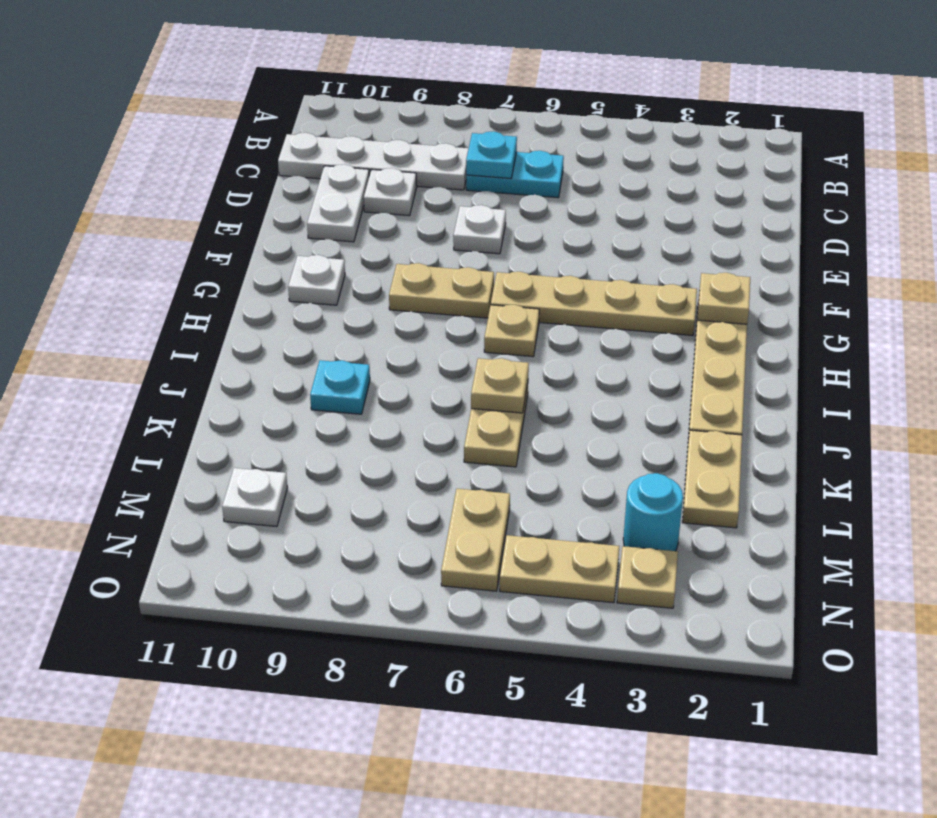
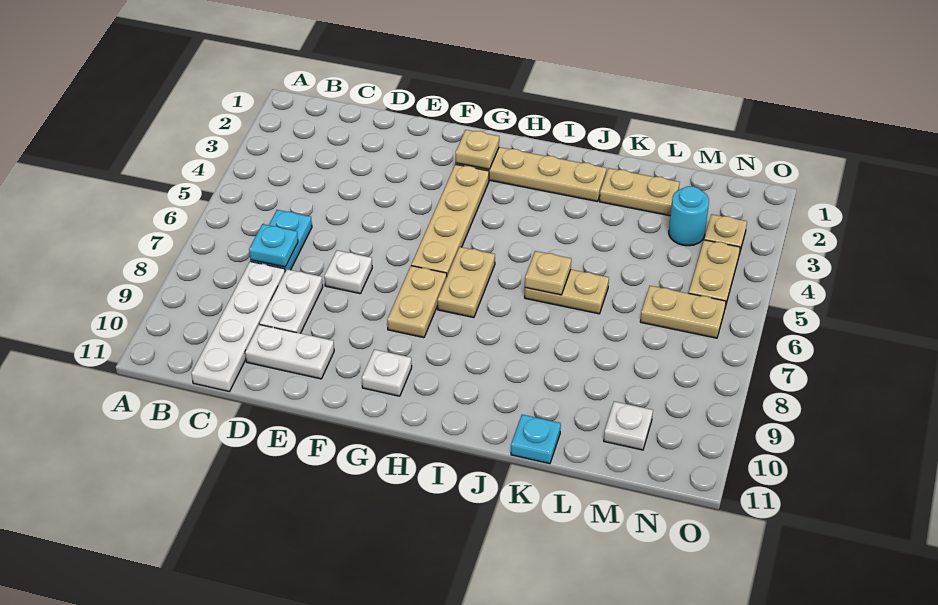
white 1x1 plate [364,168,417,216] -> white 1x2 plate [260,269,323,333]
tan 1x1 plate [484,305,539,357] -> tan 1x2 plate [438,247,495,318]
cyan 1x1 plate [310,360,370,414] -> cyan 1x1 plate moved to [511,415,561,464]

